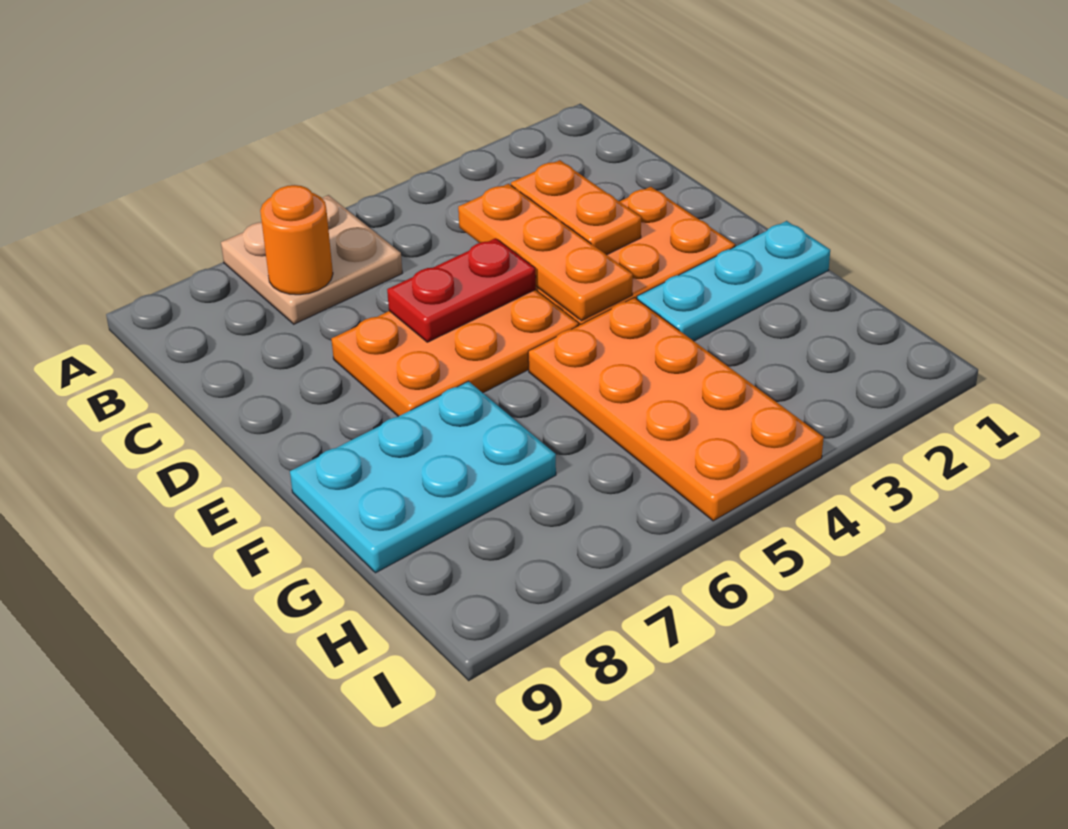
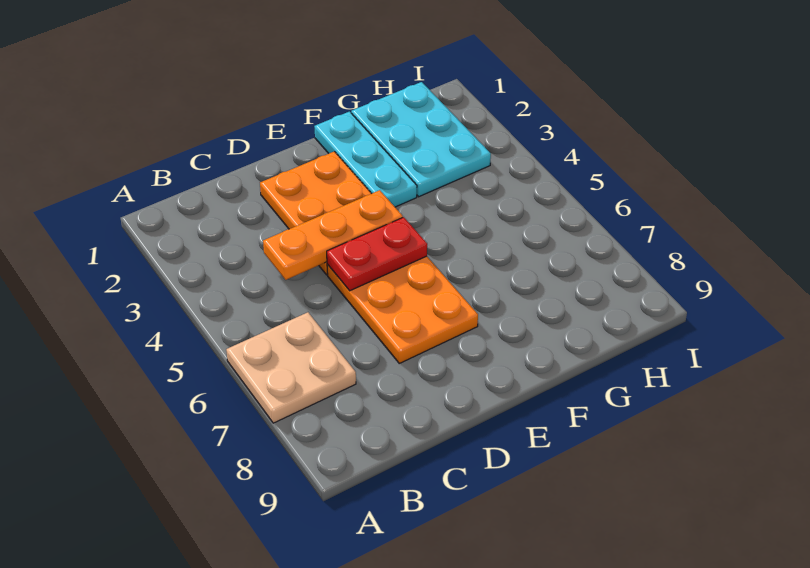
orange 1x1 round brick [260,185,333,295] -> none
orange 1x2 plate [511,160,641,255] -> none
red 1x2 plate [387,238,536,342] -> red 1x2 plate turned to [327,217,427,291]
orange 2x4 plate [528,298,824,521] -> none
cyan 2x3 plate [290,381,556,573] -> cyan 2x3 plate moved to [351,82,491,197]

